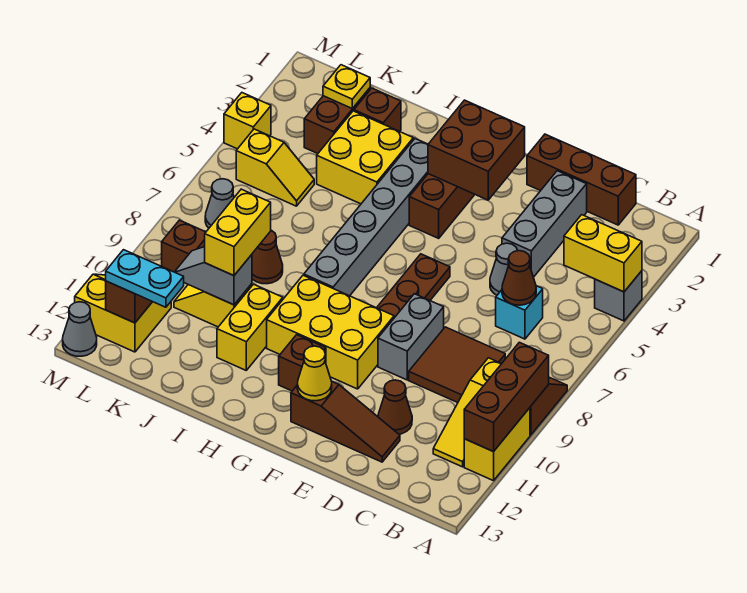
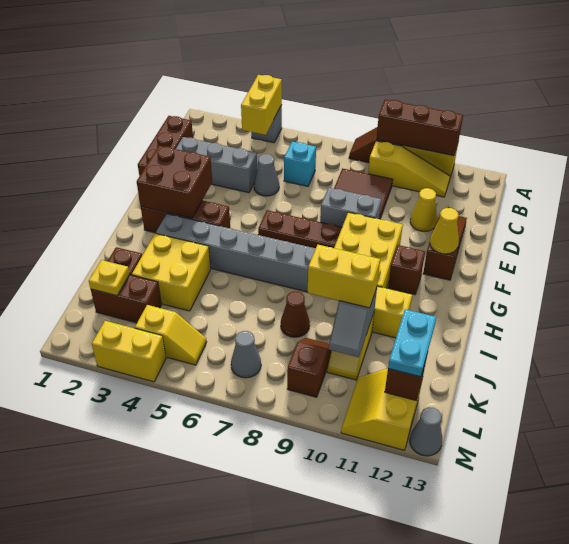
brown 1x1 cone [502,251,536,305] -> none
brown 1x1 cone [378,380,412,434] -> yellow 1x1 cone [410,188,437,231]
yellow 1x2 slope [236,129,314,206] -> yellow 1x2 slope turned to [135,305,207,365]
yellow 1x1 brick [224,93,271,149] -> yellow 1x2 brick [92,321,166,382]

